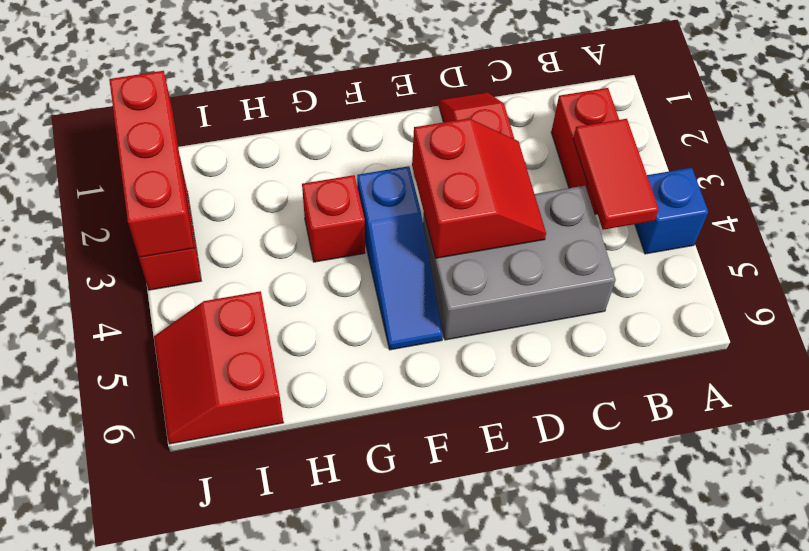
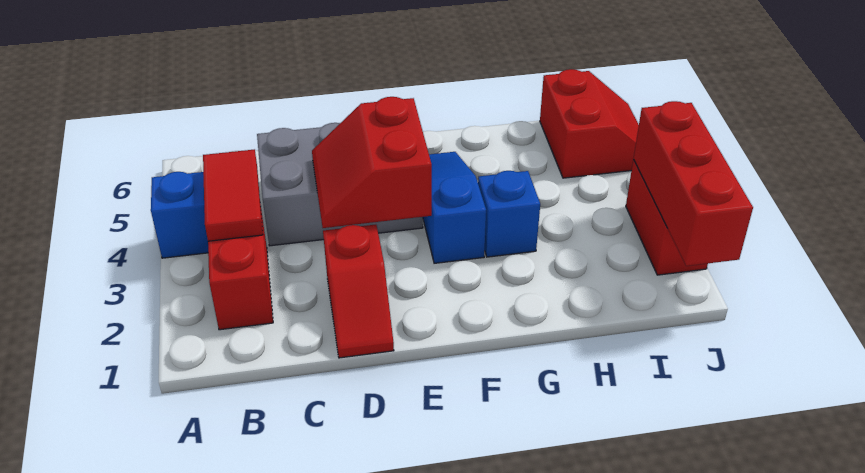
red 1x1 brick [302,175,365,262] -> blue 1x1 brick [478,171,540,257]

